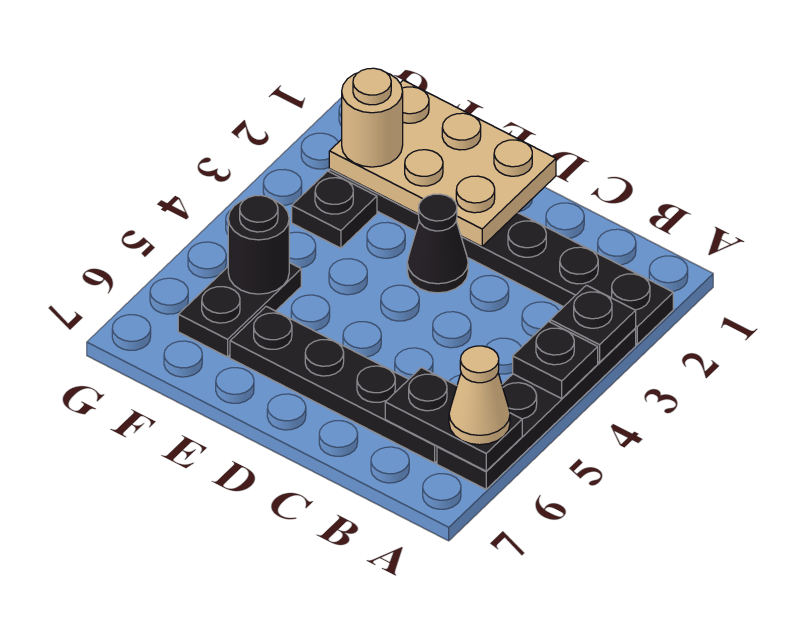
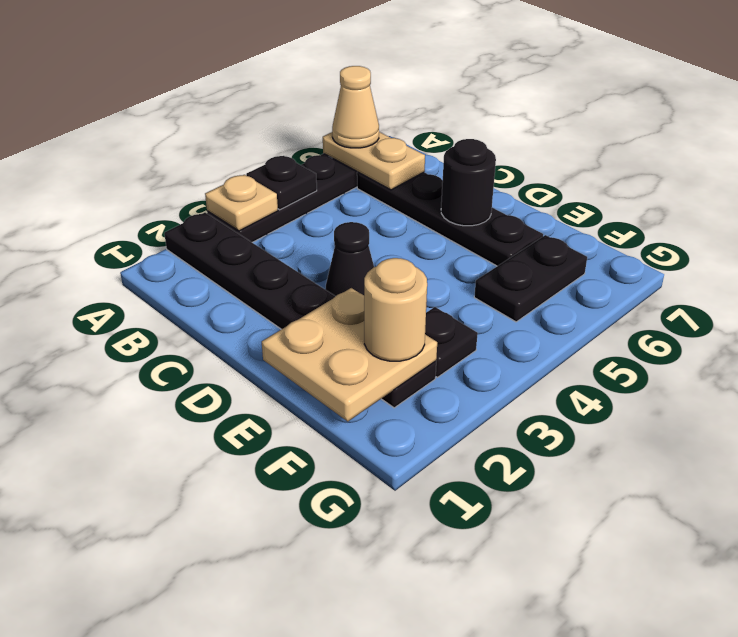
black 1x1 plate [550,285,636,362] -> tan 1x1 plate [205,175,278,231]
black 1x2 plate [385,368,522,471] -> tan 1x2 plate [323,132,425,190]
tan 2x3 plate [329,80,556,246] -> tan 2x2 plate [262,288,437,421]
black 1x1 round brick [228,195,289,294] -> black 1x1 round brick moved to [441,139,496,226]

